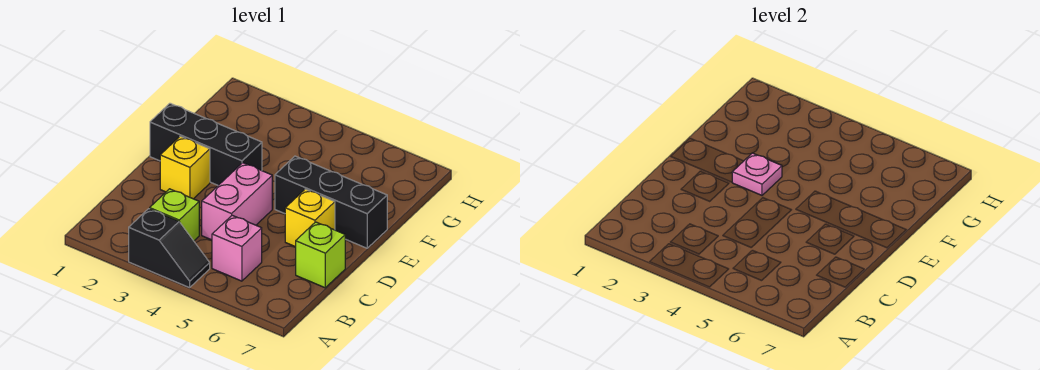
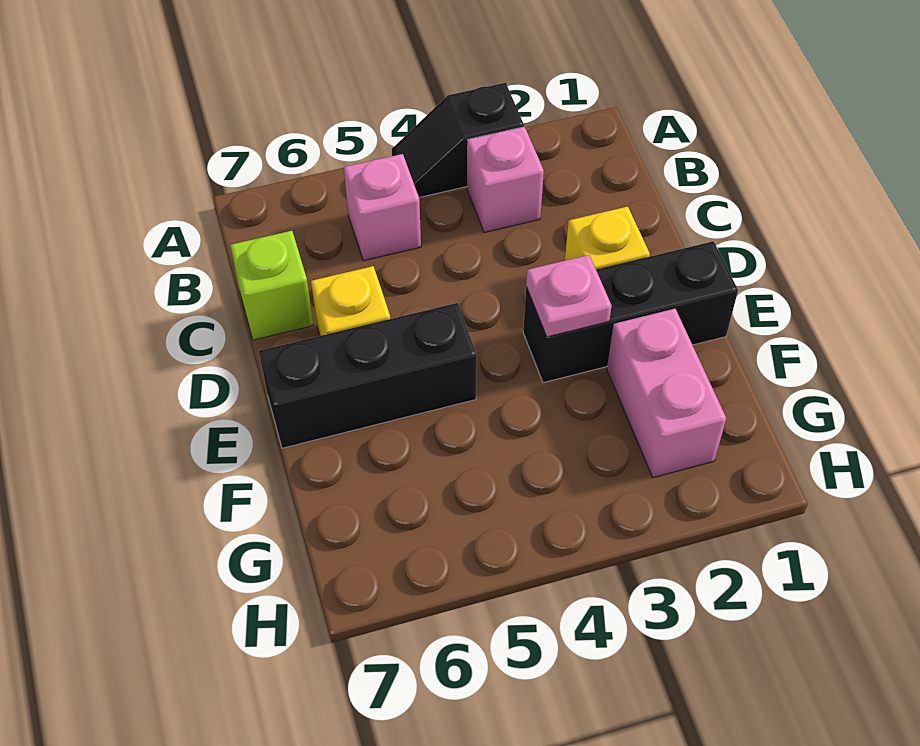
lime 1x1 brick [150,189,199,241] -> pink 1x1 brick [467,127,544,232]
pink 1x2 brick [202,163,272,240] -> pink 1x2 brick moved to [607,309,726,478]

